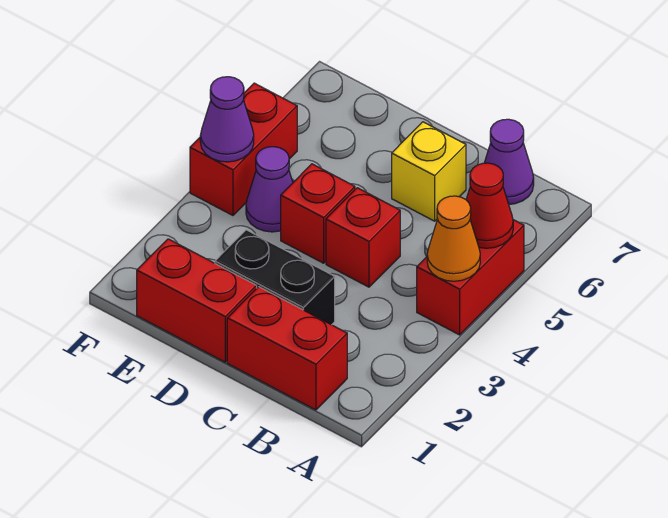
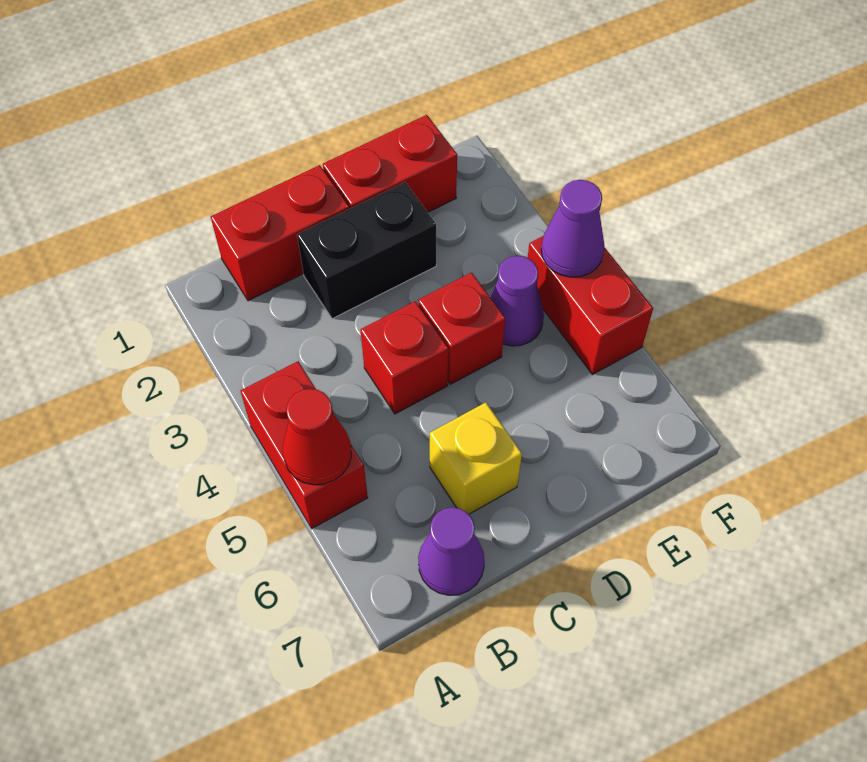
orange 1x1 cone [427,196,480,281] -> none

